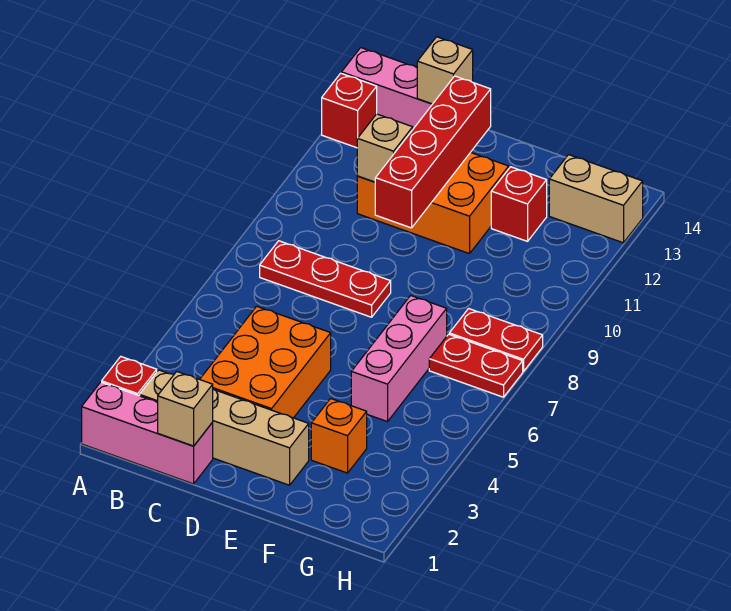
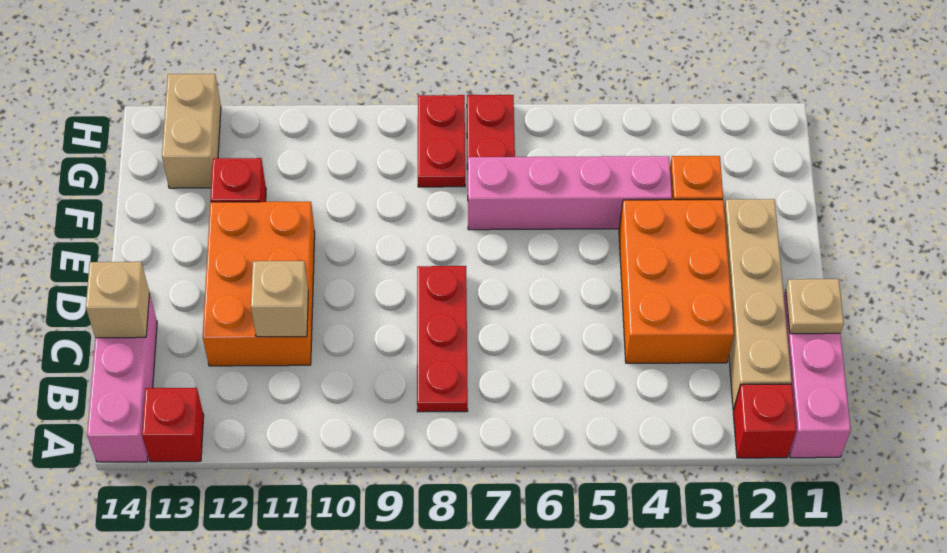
tan 1x1 brick [157,371,213,446] -> tan 1x1 plate [786,279,844,334]
orange 2x3 brick [200,306,331,418] -> orange 2x3 brick turned to [619,200,734,363]
red 1x4 brick [375,76,491,228] -> none
pink 1x3 brick [351,296,447,422] -> pink 1x4 brick [468,156,672,230]

